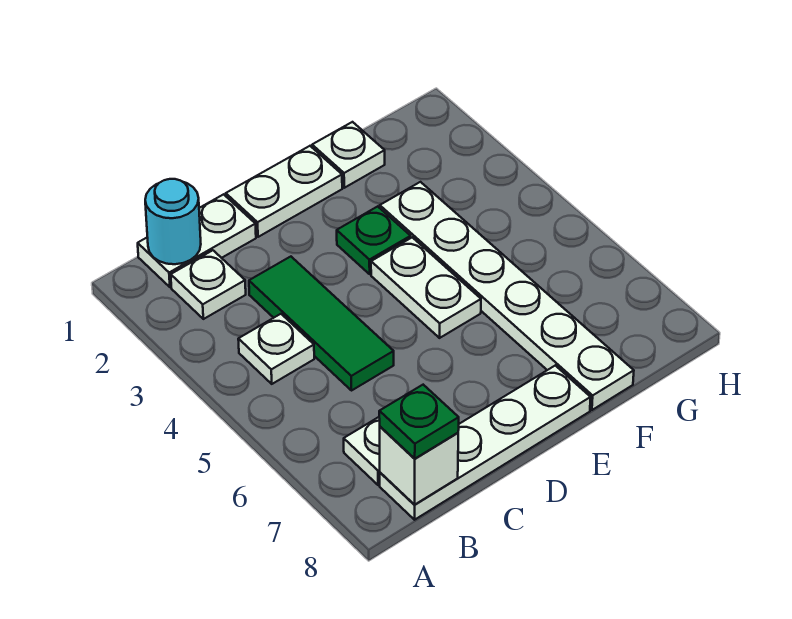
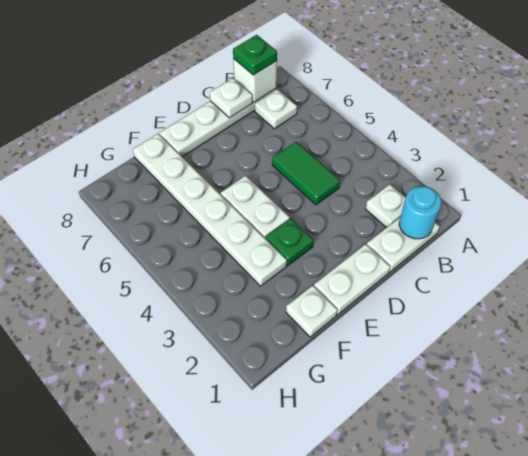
white 1x1 plate [238,314,314,384] -> white 1x1 plate moved to [210,78,253,118]
green 1x3 tile [249,257,394,390] -> green 1x2 tile [272,142,340,205]

